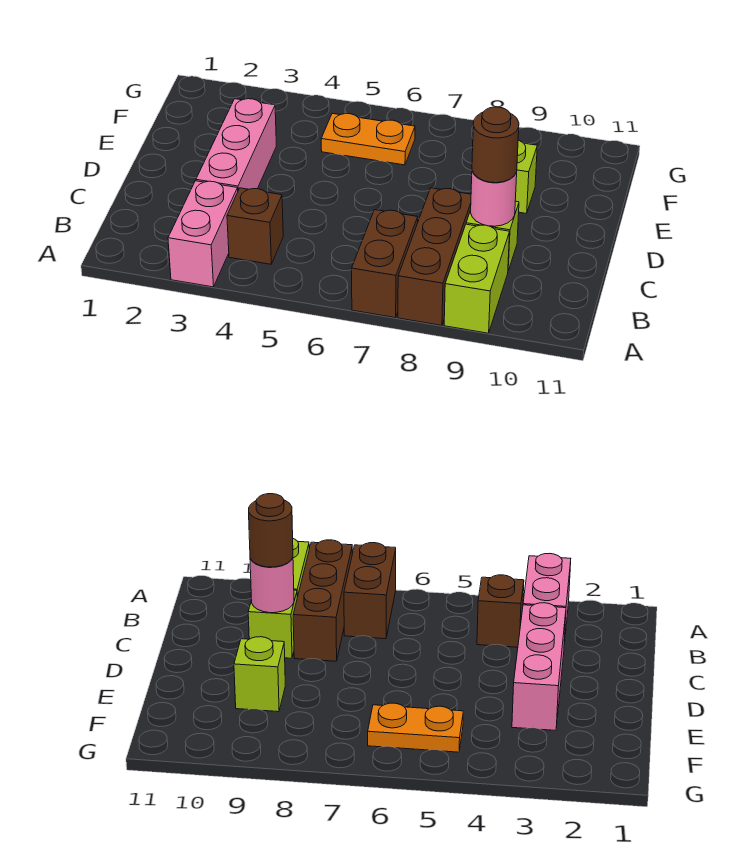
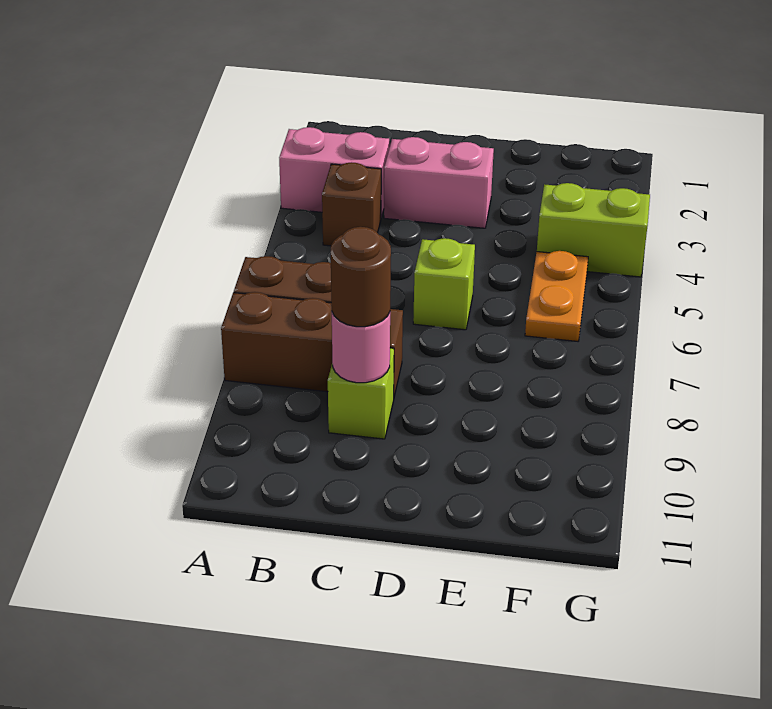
lime 1x2 brick [444,224,510,333] -> lime 1x2 brick moved to [537,183,650,277]
pink 1x3 brick [196,99,276,190] -> pink 1x2 brick [384,137,494,228]
lime 1x1 brick [515,140,537,213] -> lime 1x1 brick moved to [413,238,475,330]

